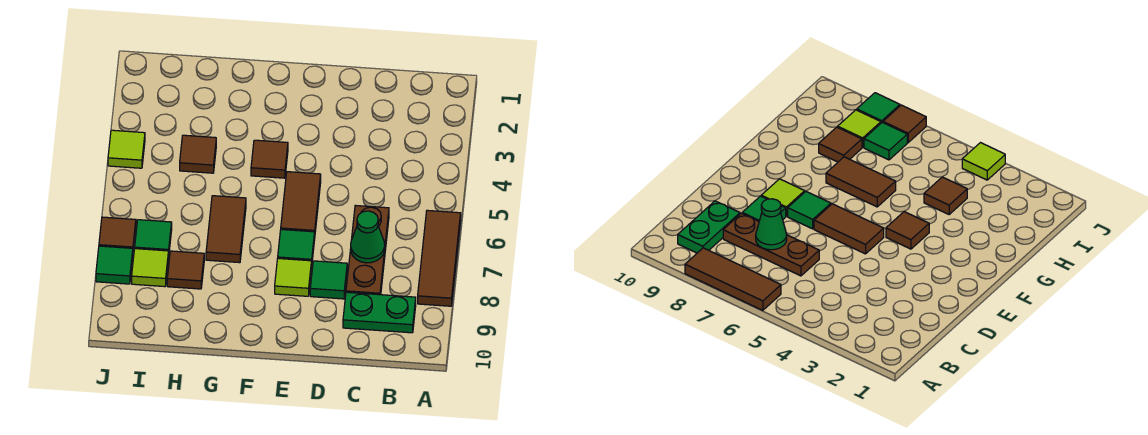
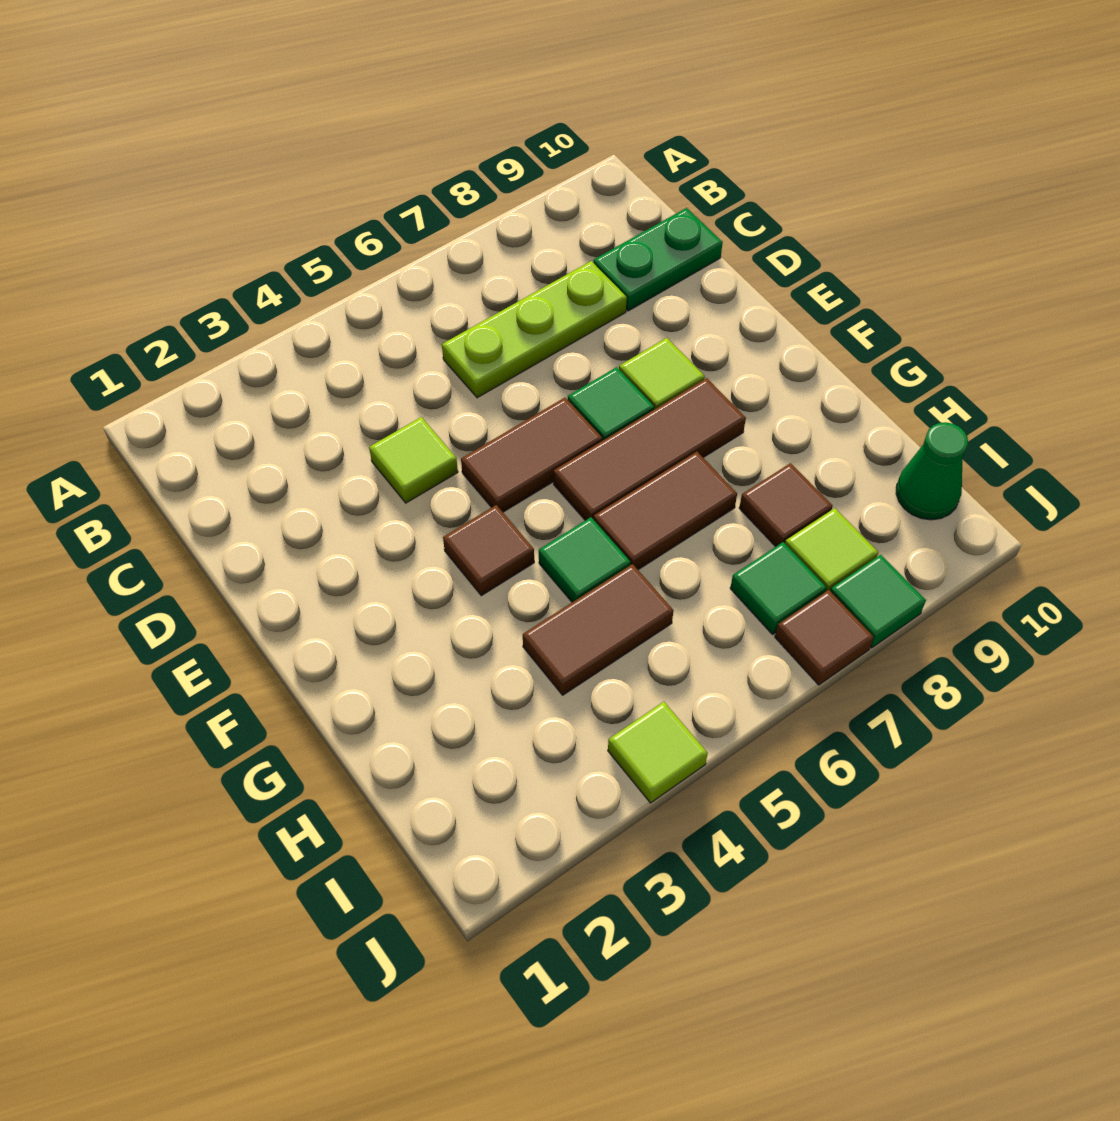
brown 1x3 tile [418,210,461,306] -> brown 1x3 tile moved to [554,378,746,520]
green 1x2 plate [343,292,416,333] -> green 1x2 plate turned to [594,208,723,311]
brown 1x3 plate [346,205,389,295] -> lime 1x3 plate [442,261,627,398]
green 1x1 cone [351,211,385,263] -> green 1x1 cone moved to [896,422,968,520]
none -> lime 1x1 tile [369,417,458,503]
green 1x1 tile [310,261,347,299] -> green 1x1 tile moved to [539,517,630,602]
brown 1x1 tile [180,135,216,173] -> brown 1x2 tile [523,564,673,695]

